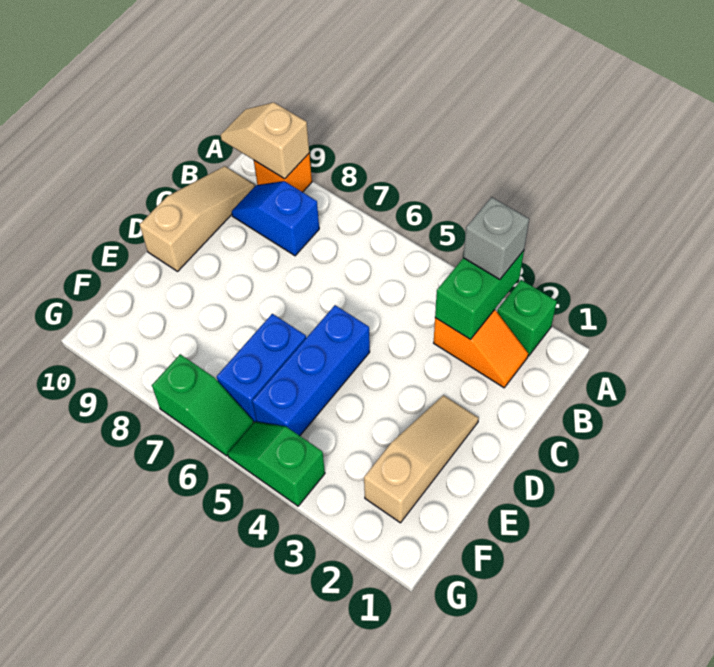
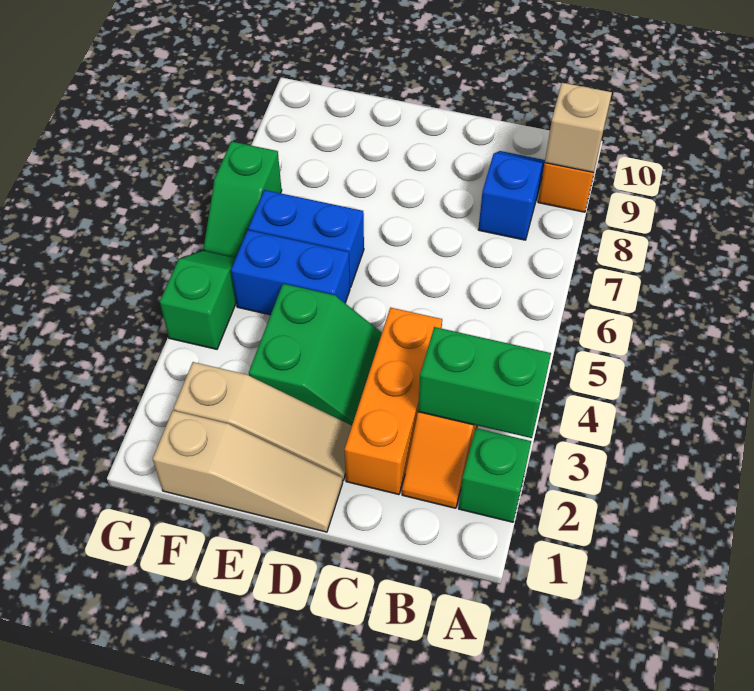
grey 1x1 brick [463,197,529,280] -> none
tan 1x3 slope [140,166,255,271] -> tan 1x3 slope moved to [153,411,343,532]
none -> orange 1x3 brick [345,308,442,495]
none -> green 2x2 slope [249,284,382,425]
blue 1x3 brick [252,305,370,436] -> blue 1x2 brick [231,230,350,315]

